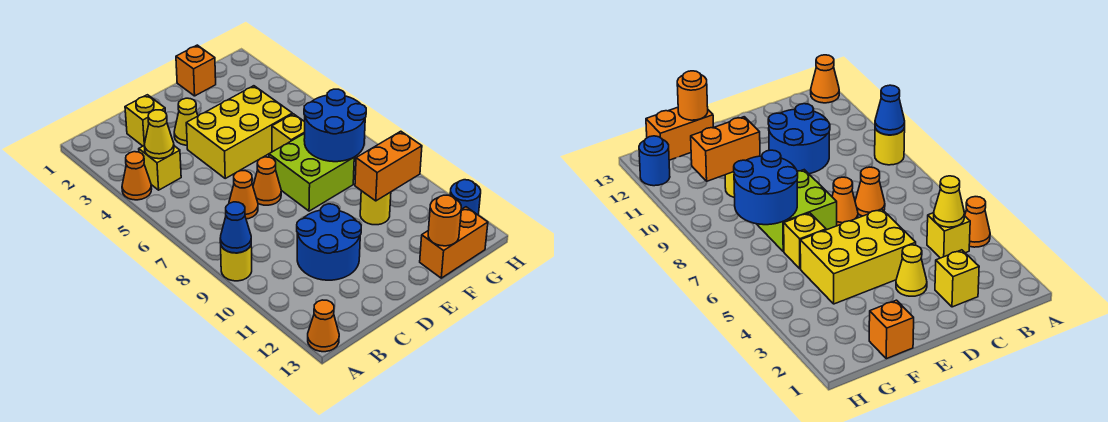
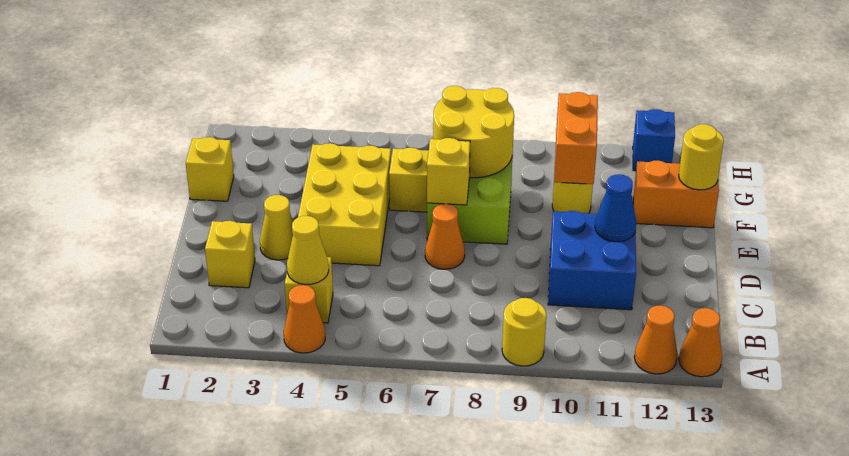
blue 1x1 cone [220,202,251,253] -> blue 1x1 cone moved to [595,174,636,242]
orange 1x1 cone [229,171,258,219] -> orange 1x1 cone moved to [634,306,677,374]
blue 2x2 round brick [297,204,361,280] -> blue 2x2 brick [548,211,636,310]
none -> yellow 1x1 brick [427,138,470,205]
orange 1x1 brick [176,45,216,96] -> yellow 1x1 brick [186,137,234,201]
blue 2x2 round brick [304,89,366,162] -> yellow 2x2 round brick [433,86,514,178]
orange 1x2 brick [420,207,488,278] -> orange 1x2 brick turned to [633,161,719,228]
orange 1x1 round brick [428,195,461,246] -> yellow 1x1 round brick [679,124,724,190]
blue 1x1 round brick [450,180,481,215] -> blue 1x1 brick [633,109,675,171]

